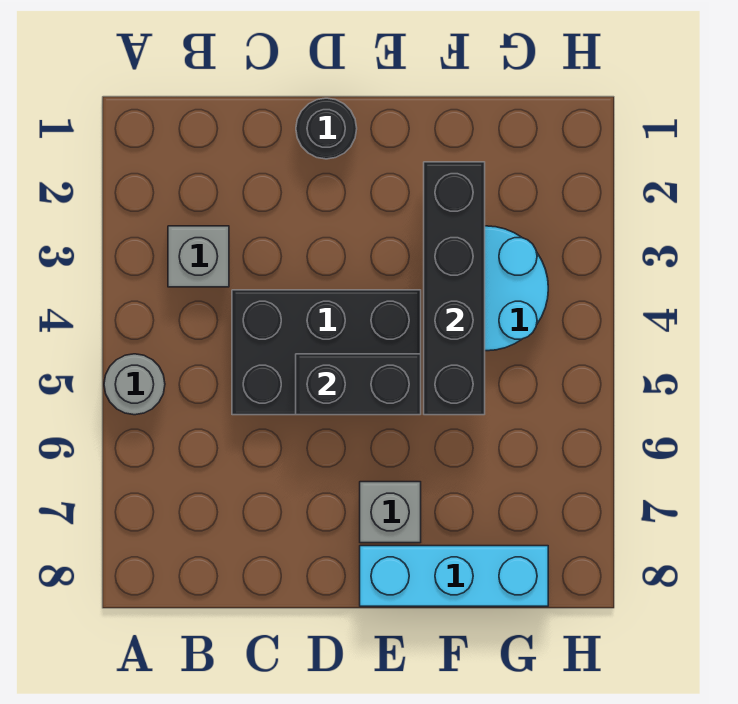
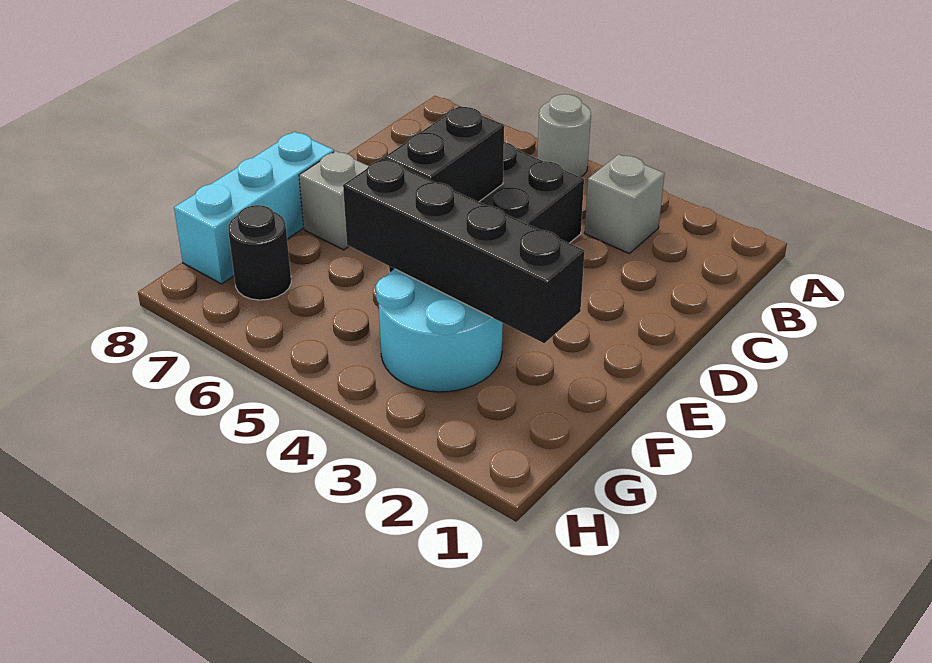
black 1x1 round brick [296,98,357,159] -> black 1x1 round brick moved to [228,205,291,300]

